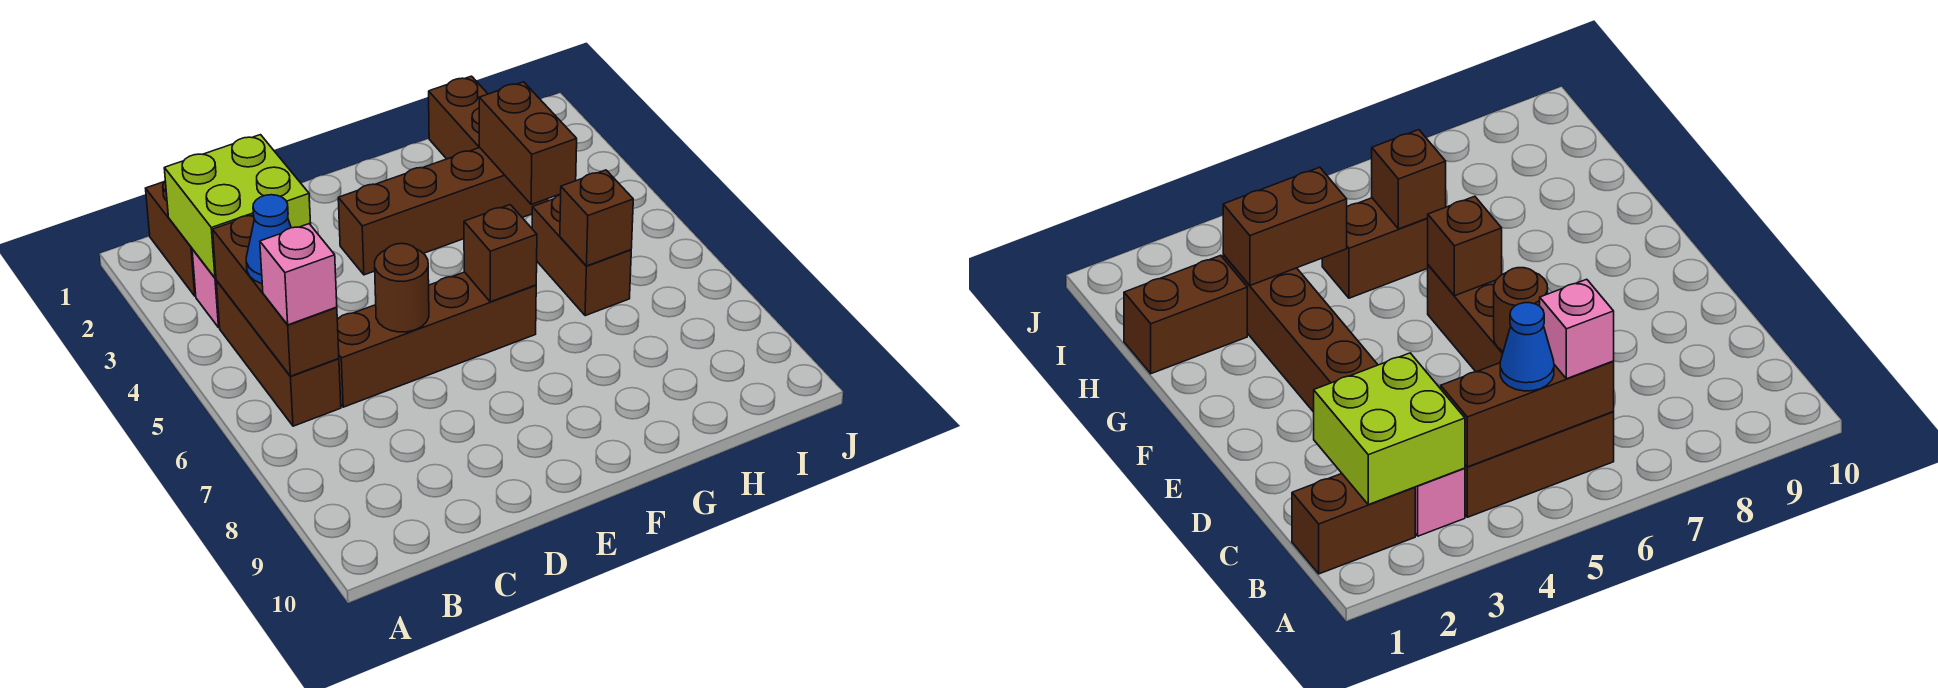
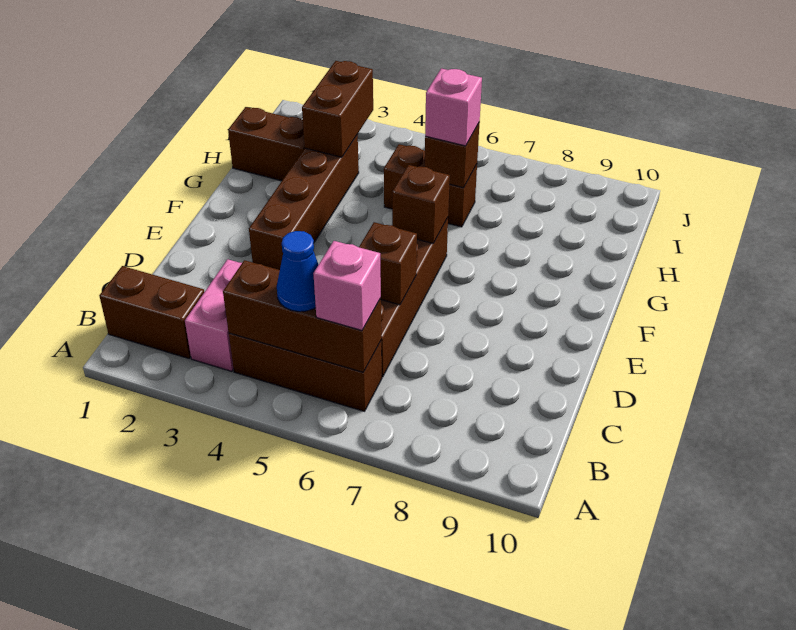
lime 2x2 brick [164,135,311,278] -> none
brown 1x1 round brick [375,243,429,332] -> brown 1x1 brick [359,222,417,305]
brown 1x2 brick [479,82,577,204] -> brown 1x2 brick turned to [302,61,373,157]
none -> pink 1x1 brick [425,68,482,146]

